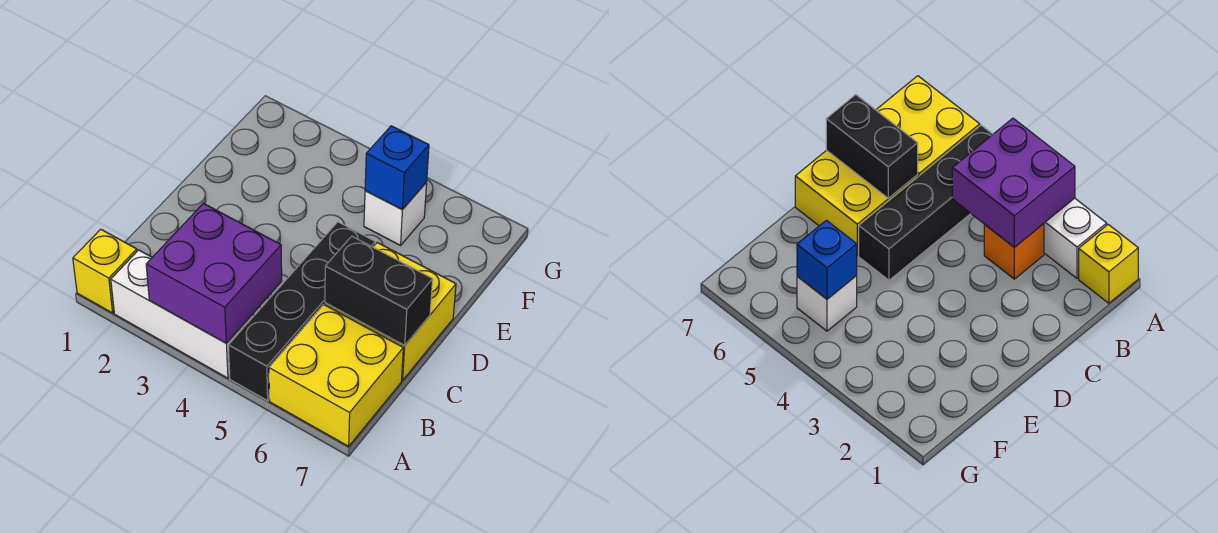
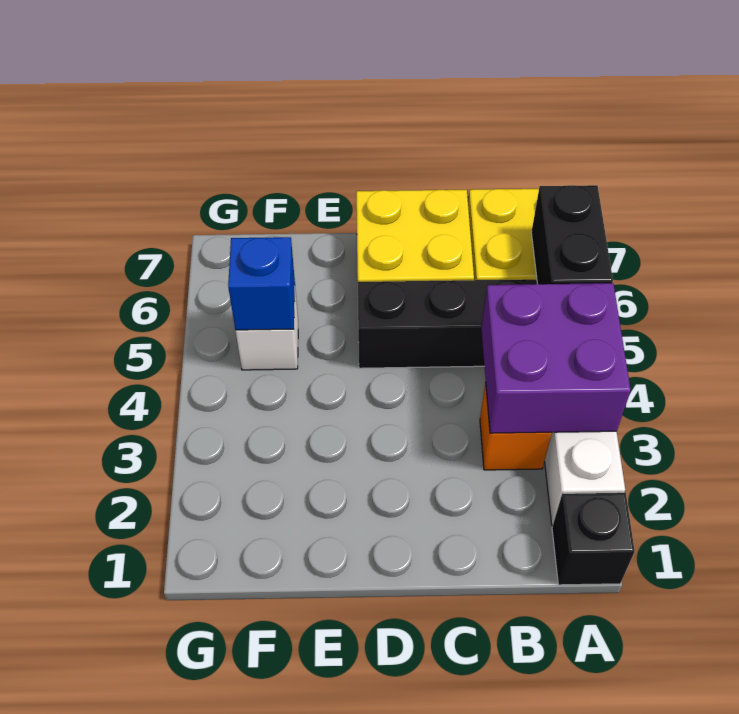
yellow 1x1 brick [73,229,137,313] -> black 1x1 brick [552,493,635,585]
black 1x2 brick [325,236,433,345] -> black 1x2 brick moved to [531,185,613,284]

